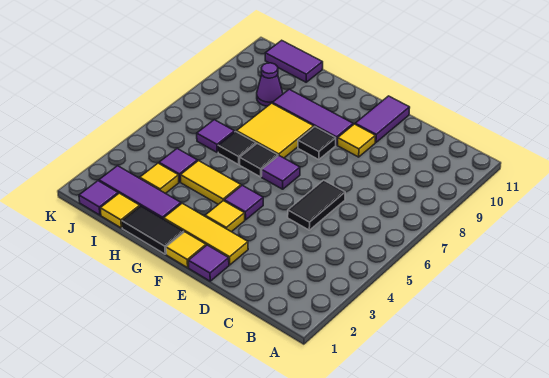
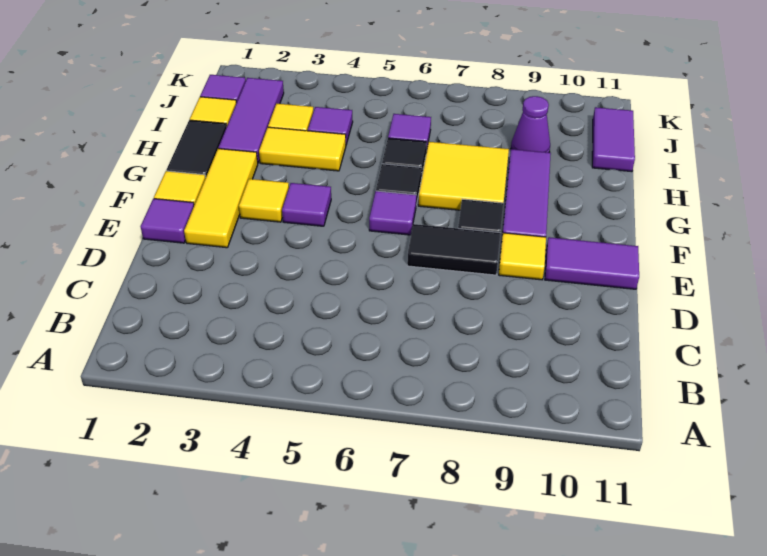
black 1x2 tile [288,180,345,230] -> black 1x2 tile moved to [407,224,501,275]
yellow 1x2 tile [181,161,241,204] -> yellow 1x2 tile turned to [259,127,346,171]

